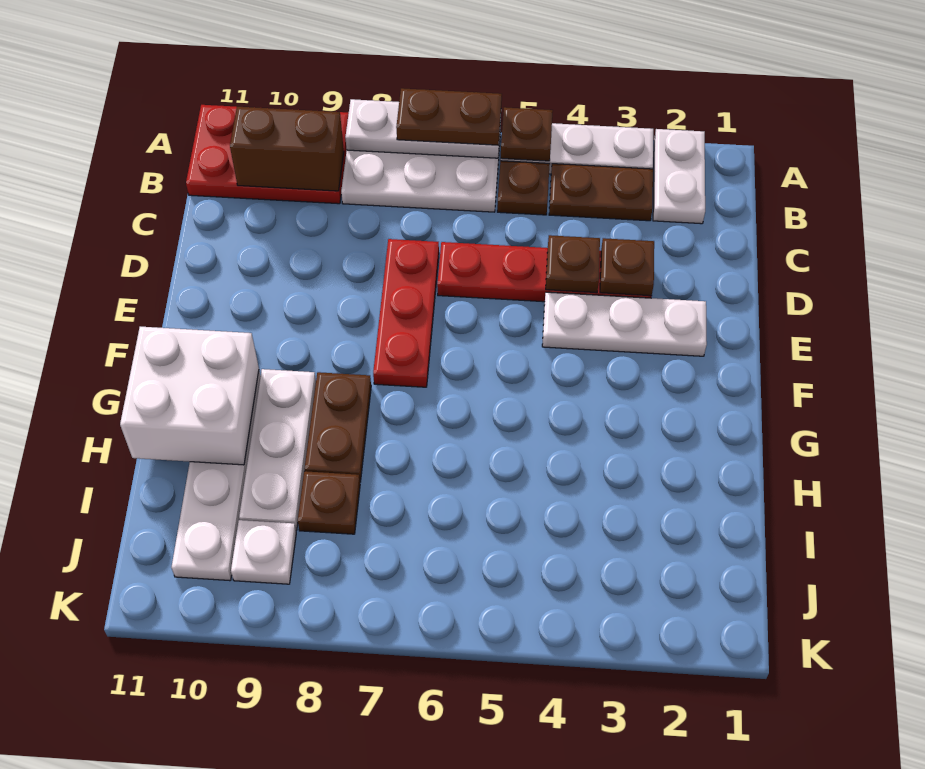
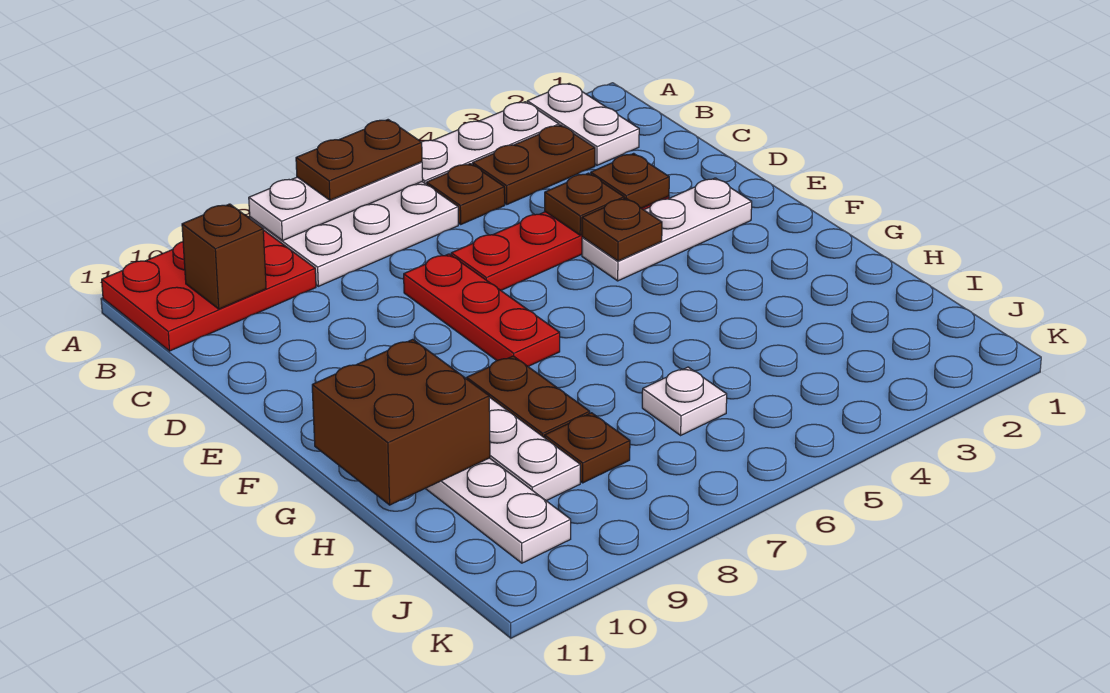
brown 1x1 plate [501,107,553,161] -> brown 1x1 plate moved to [582,198,662,261]
brown 1x2 brick [230,107,344,191] -> brown 1x1 brick [182,204,266,309]
white 2x2 brick [120,327,259,465] -> brown 2x2 brick [312,339,490,505]
white 1x1 plate [231,520,296,584] -> white 1x1 plate moved to [642,367,727,435]

